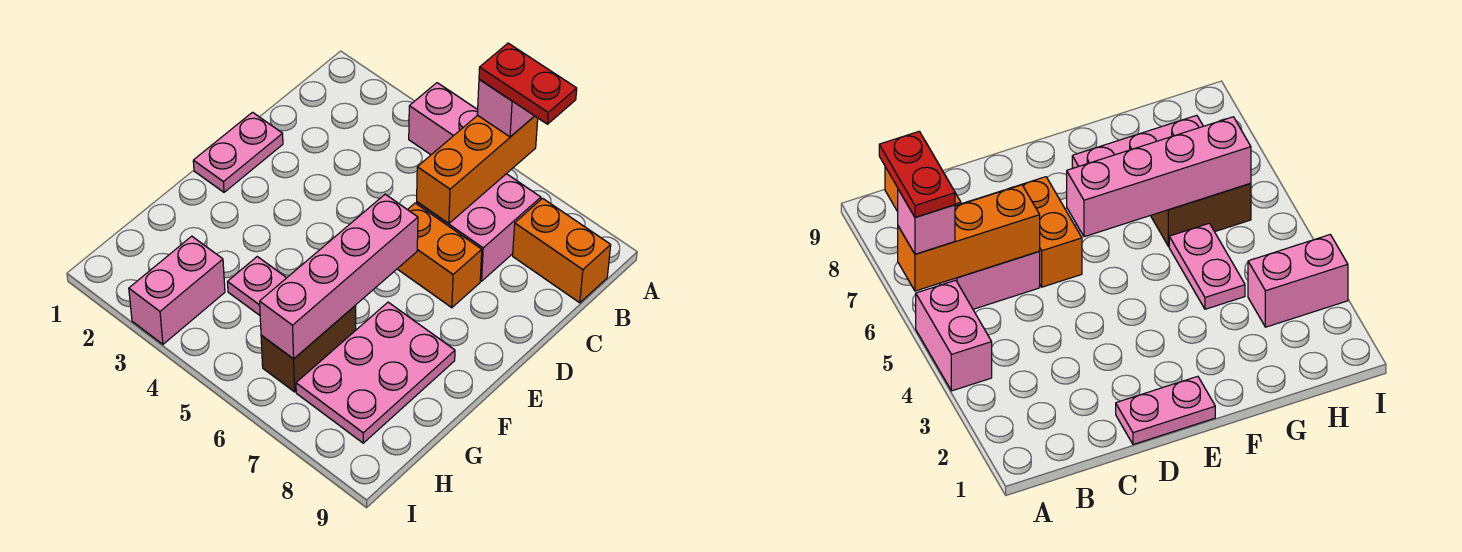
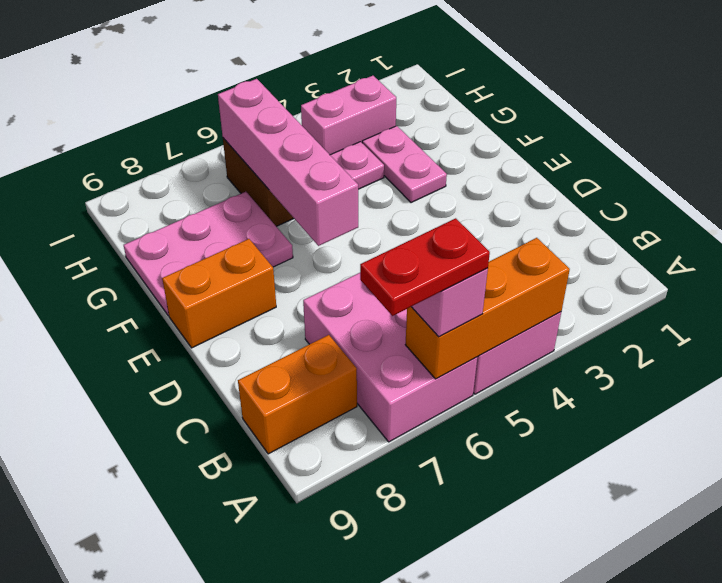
orange 1x3 brick [417,115,538,224] -> orange 1x3 brick turned to [405,238,570,379]
pink 2x2 brick [417,174,541,281] -> pink 2x3 brick [303,273,477,442]
pink 1x2 plate [193,112,283,192] -> pink 1x2 plate moved to [362,126,447,203]
orange 1x2 brick [398,203,482,308] -> orange 1x2 brick moved to [162,239,276,348]
pink 2x3 plate [296,302,455,443] -> pink 2x3 plate turned to [124,192,293,316]
pink 1x2 brick [129,236,225,344] -> pink 1x2 brick turned to [301,76,396,155]

